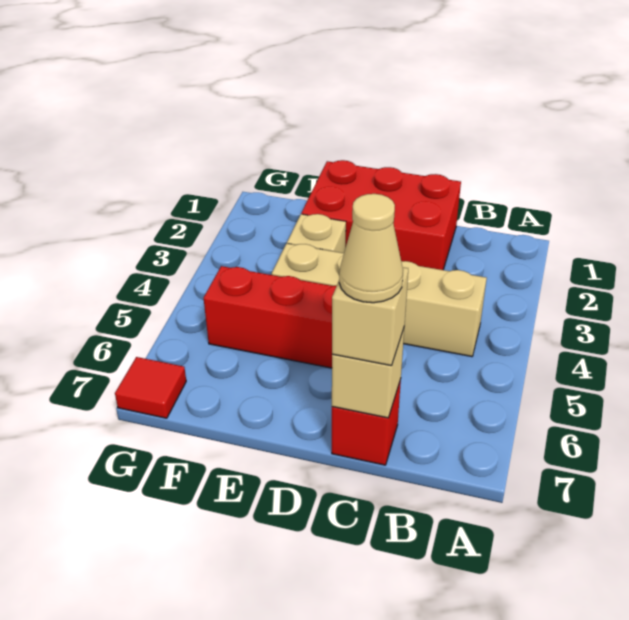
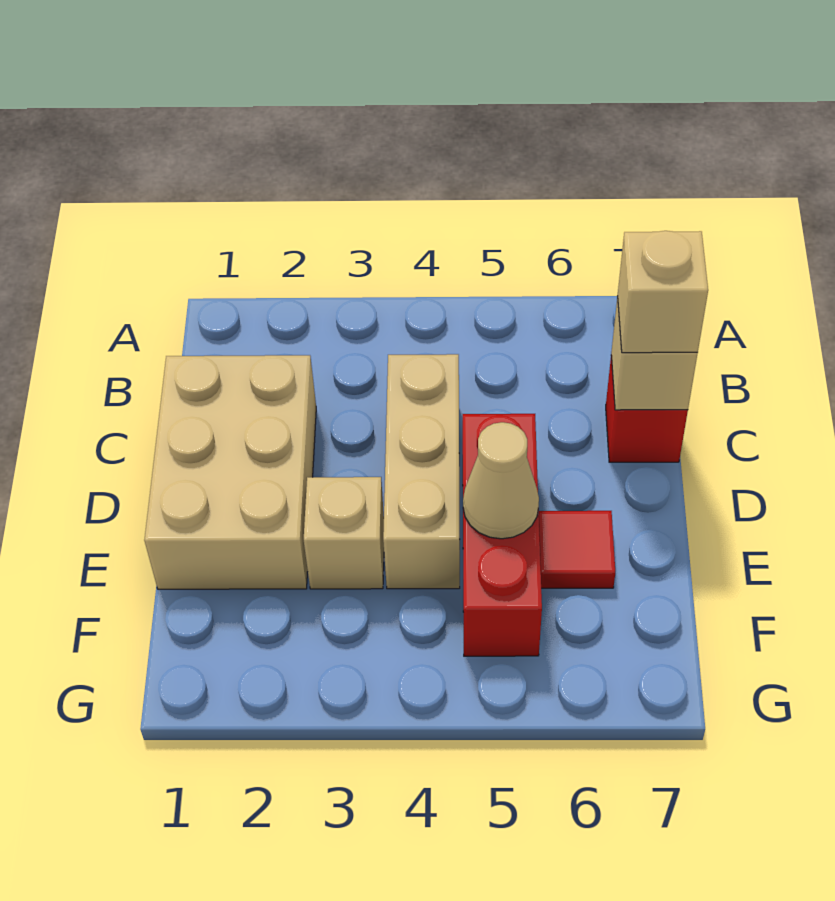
tan 1x4 brick [272,243,487,357] -> tan 1x3 brick [383,354,460,589]
red 2x3 brick [301,160,461,270] -> tan 2x3 brick [144,355,316,589]
tan 1x1 cone [339,194,403,303] -> tan 1x1 cone moved to [463,422,539,539]
red 1x1 tile [115,357,186,418] -> red 1x1 tile moved to [539,511,615,588]

